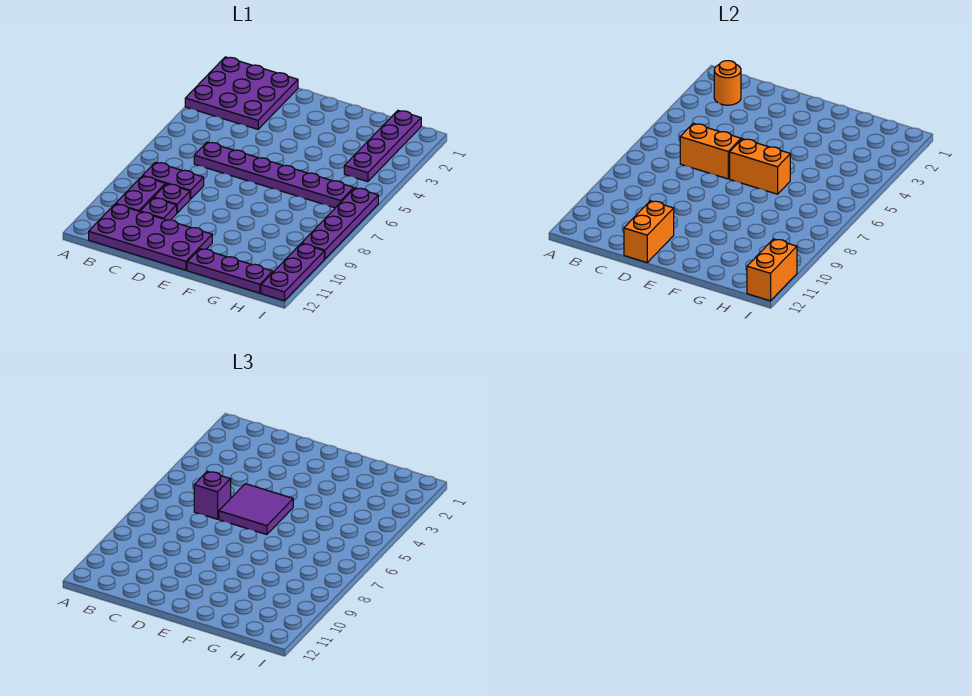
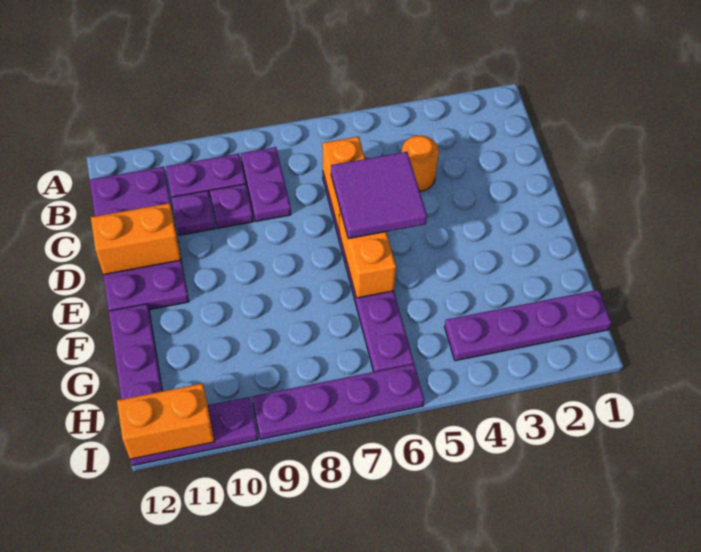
purple 3x3 plate [185,57,298,129] -> none
orange 1x1 round brick [714,61,741,105] -> orange 1x1 round brick moved to [402,136,439,191]
purple 1x1 brick [194,471,231,519] -> none

